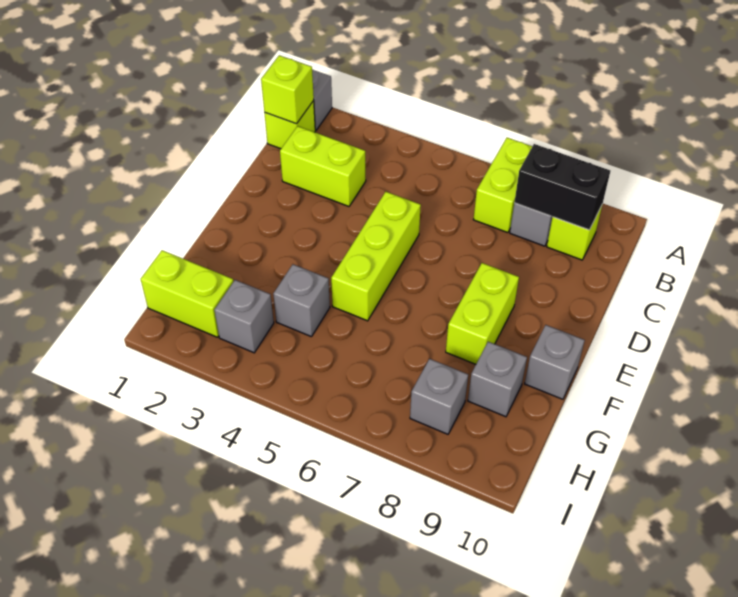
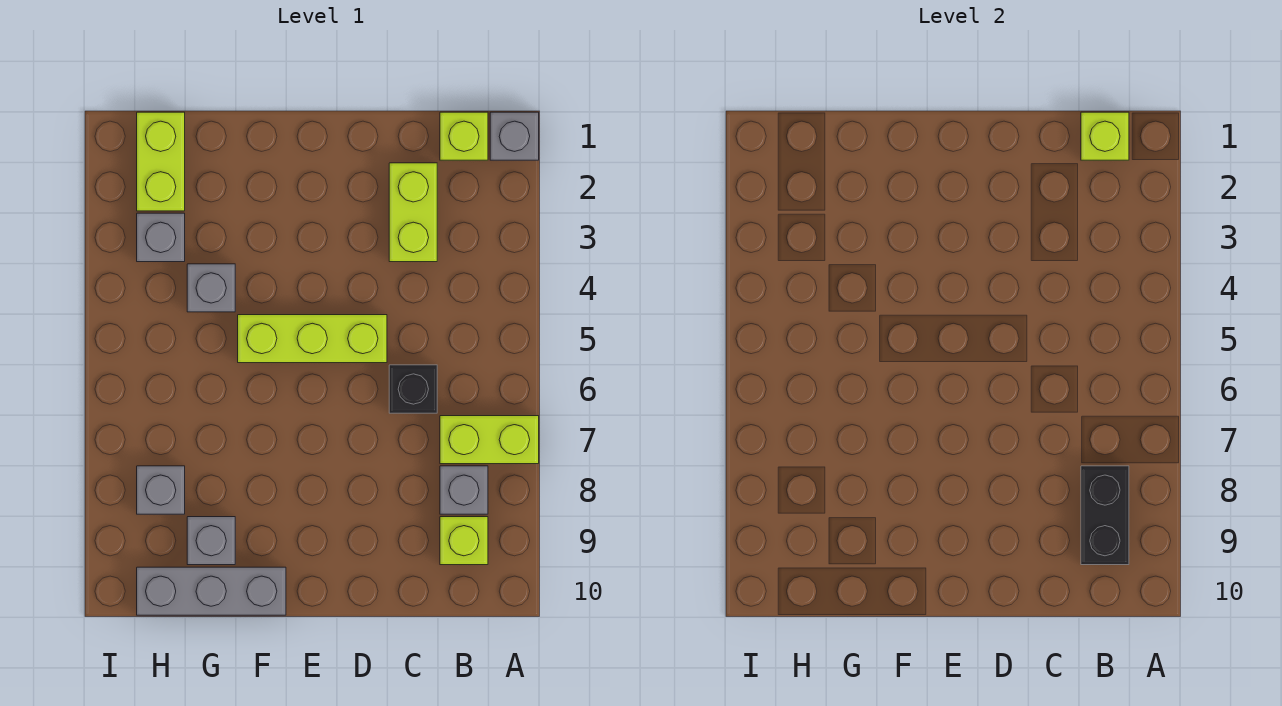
none -> black 1x1 brick [389,365,437,413]
lime 1x2 brick [446,263,519,364] -> none
grey 1x1 brick [525,325,585,399] -> grey 1x3 brick [137,567,286,615]

